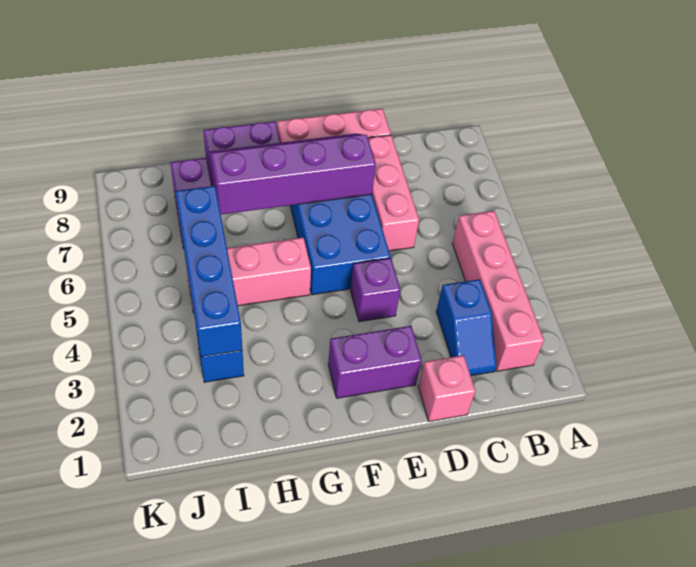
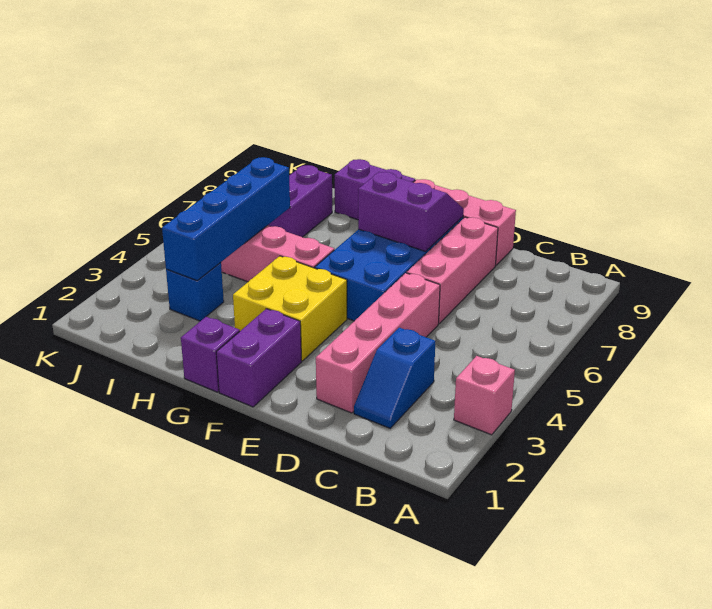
pink 1x4 brick [452,211,544,371] -> pink 1x4 brick moved to [316,273,440,413]
pink 1x1 brick [418,355,475,422] -> pink 1x1 brick moved to [454,356,515,435]
purple 1x2 brick [328,326,422,398] -> purple 1x2 brick turned to [216,309,302,407]
purple 1x1 brick [351,258,401,322] -> purple 1x1 brick moved to [181,317,240,392]
purple 2x4 slope [208,133,376,215] -> purple 2x2 slope [358,172,464,252]
none -> yellow 2x2 brick [233,256,347,361]

